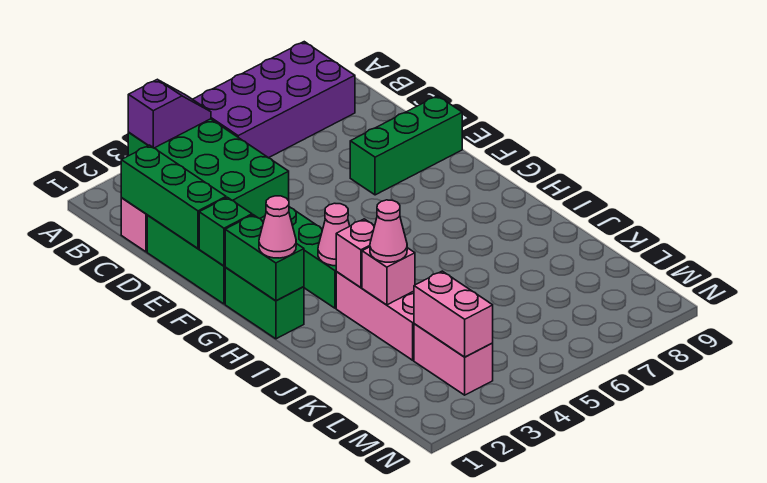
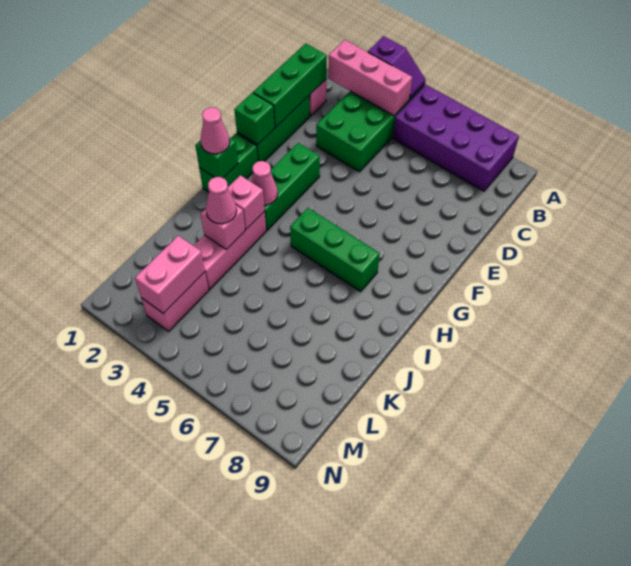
none -> pink 1x3 brick [328,40,412,116]
green 1x3 brick [350,96,462,195] -> green 1x3 brick moved to [290,208,380,291]
green 1x2 brick [225,215,304,301] -> green 1x1 brick [195,137,238,178]

